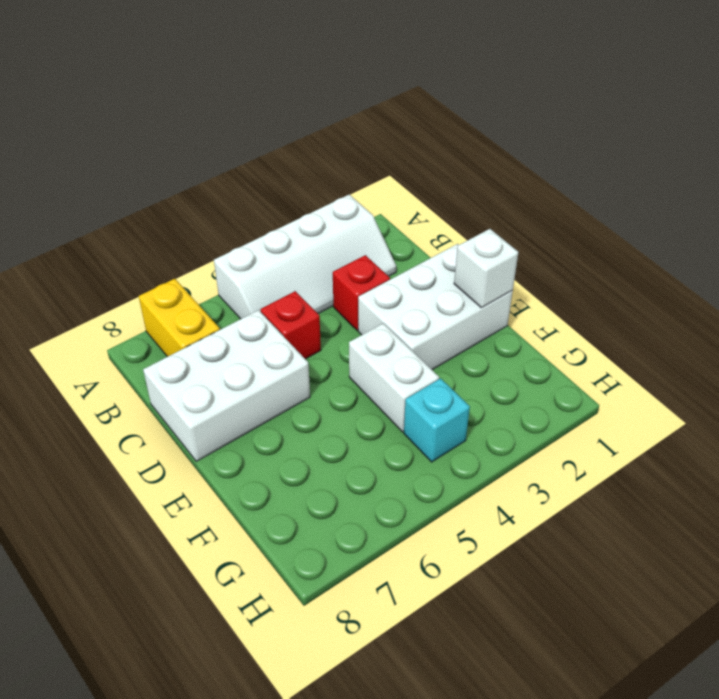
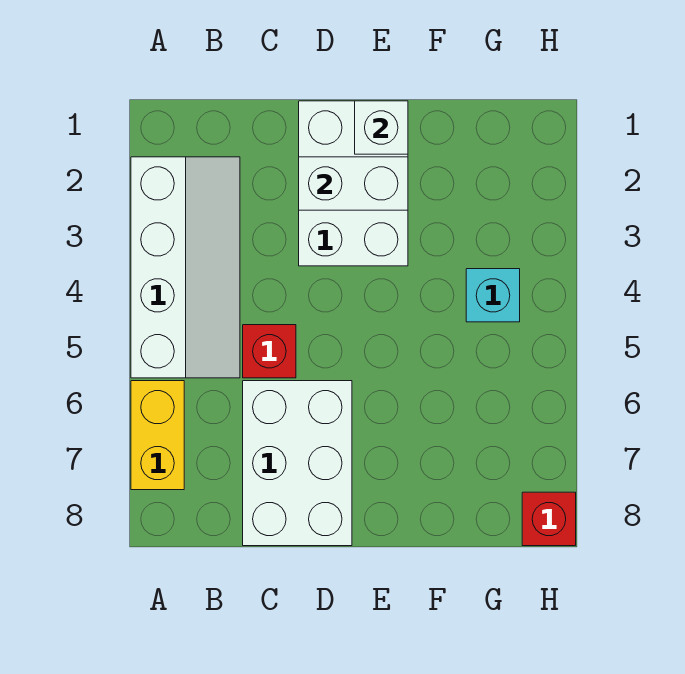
yellow 1x2 brick [139,279,220,357] -> yellow 1x2 brick turned to [131,381,184,490]
red 1x1 brick [333,255,390,331] -> red 1x1 brick moved to [522,492,576,546]
white 1x2 brick [349,323,439,432] -> white 1x2 brick moved to [299,157,408,210]

